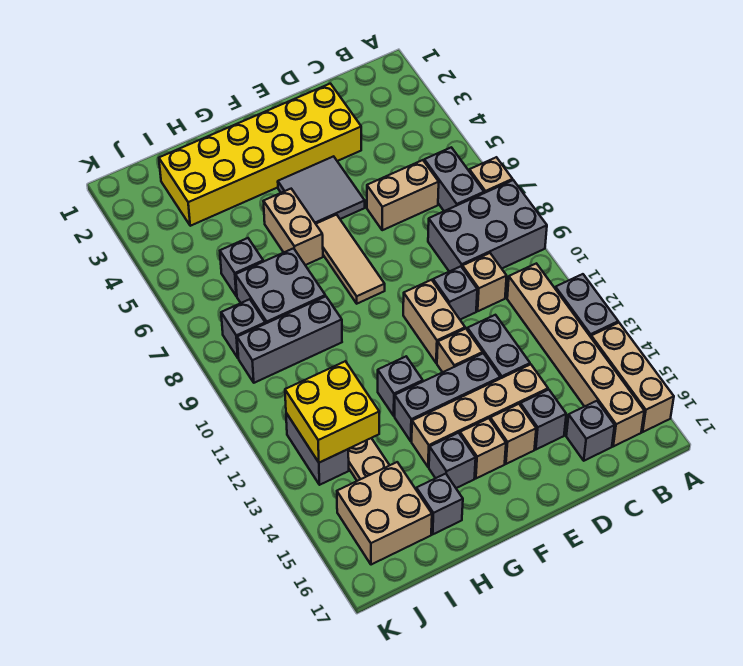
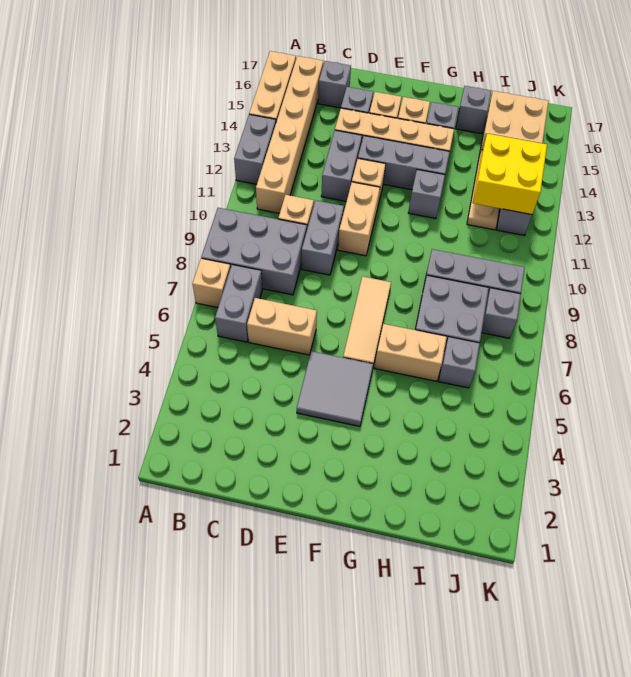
yellow 2x6 brick [159,84,361,226] -> none
grey 1x1 brick [433,266,477,320] -> grey 1x2 brick [302,200,344,275]
tan 1x2 brick [263,189,323,265] -> tan 1x2 brick turned to [375,324,447,381]

